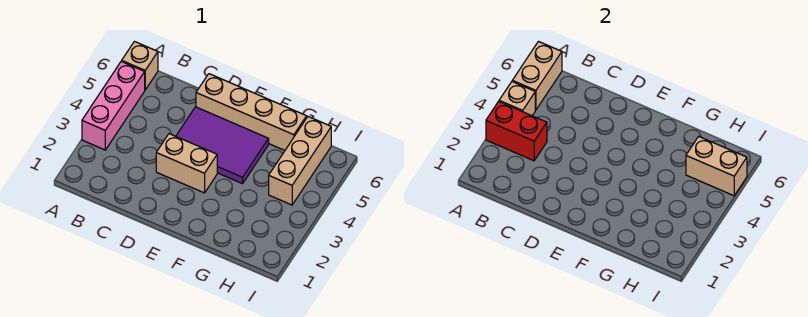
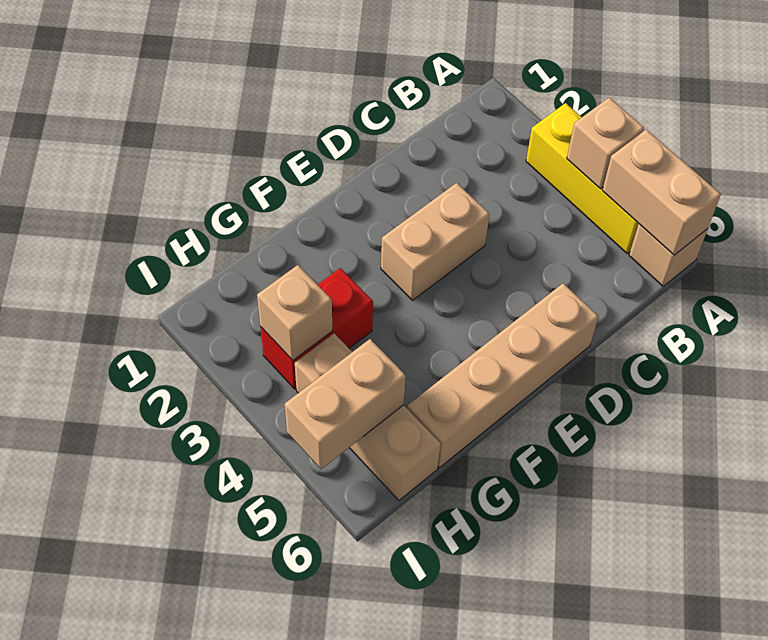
pink 1x3 brick [82,61,145,150] -> yellow 1x3 brick [526,103,639,254]
red 1x2 brick [486,101,547,161] -> red 1x2 brick moved to [260,268,373,389]
purple 2x3 tile [176,107,269,184] -> none
none -> tan 1x1 brick [257,265,332,360]

